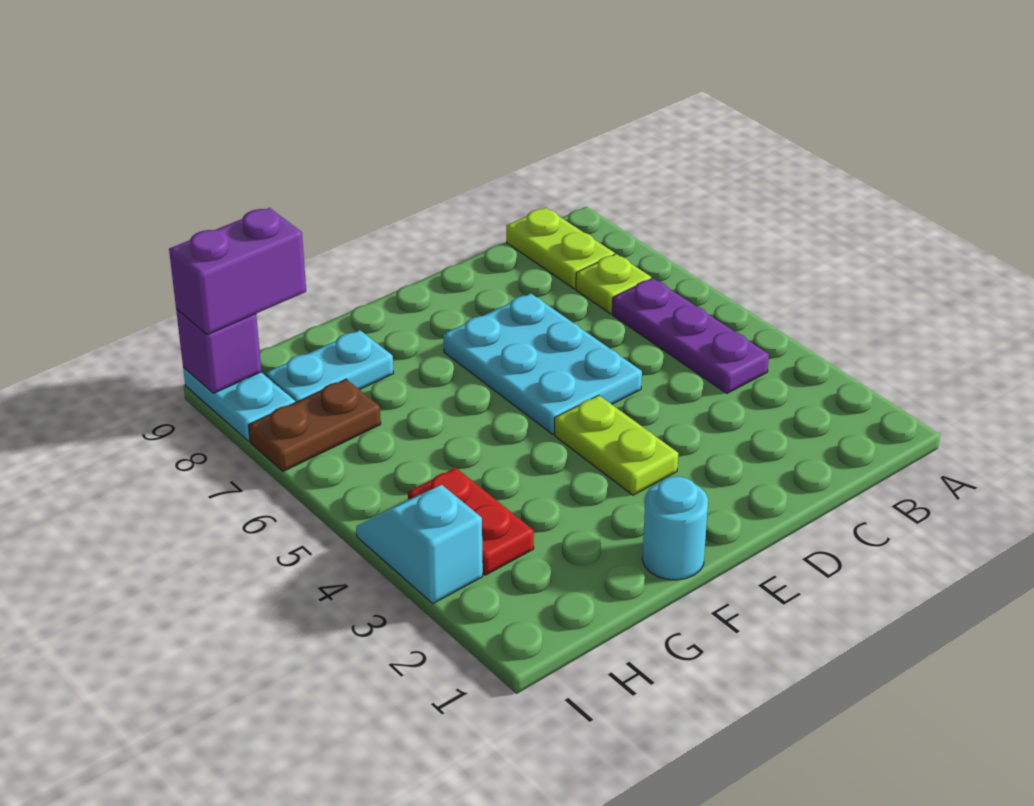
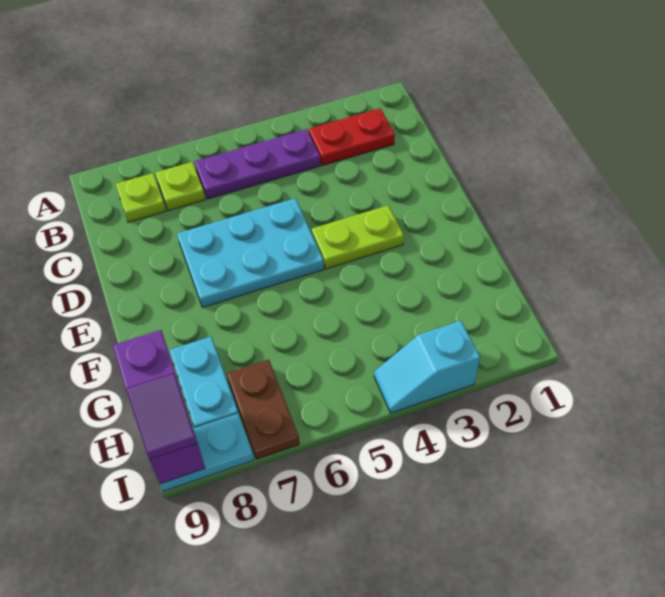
lime 1x2 plate [506,208,615,289] -> lime 1x1 plate [116,173,166,222]
cyan 1x1 round brick [642,477,708,580] -> none
red 1x2 plate [408,468,534,575] -> red 1x2 plate moved to [309,108,395,166]
purple 1x2 brick [169,208,306,335] -> purple 1x2 slope [113,330,197,459]

